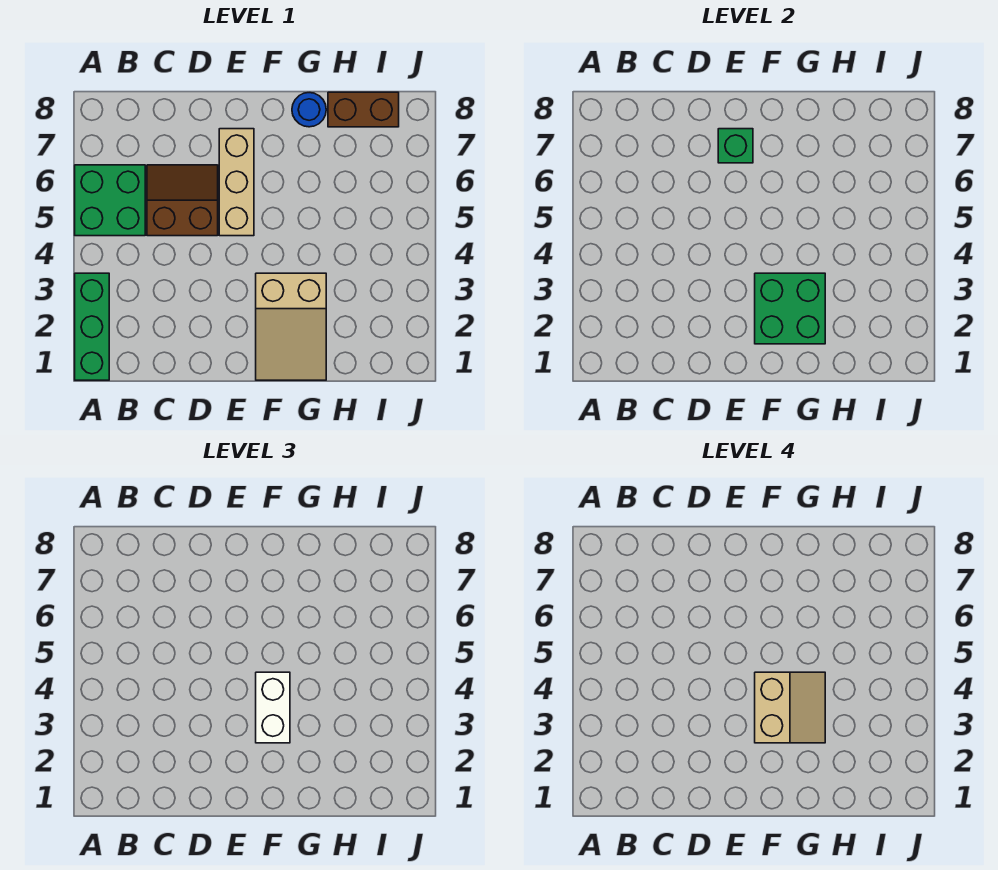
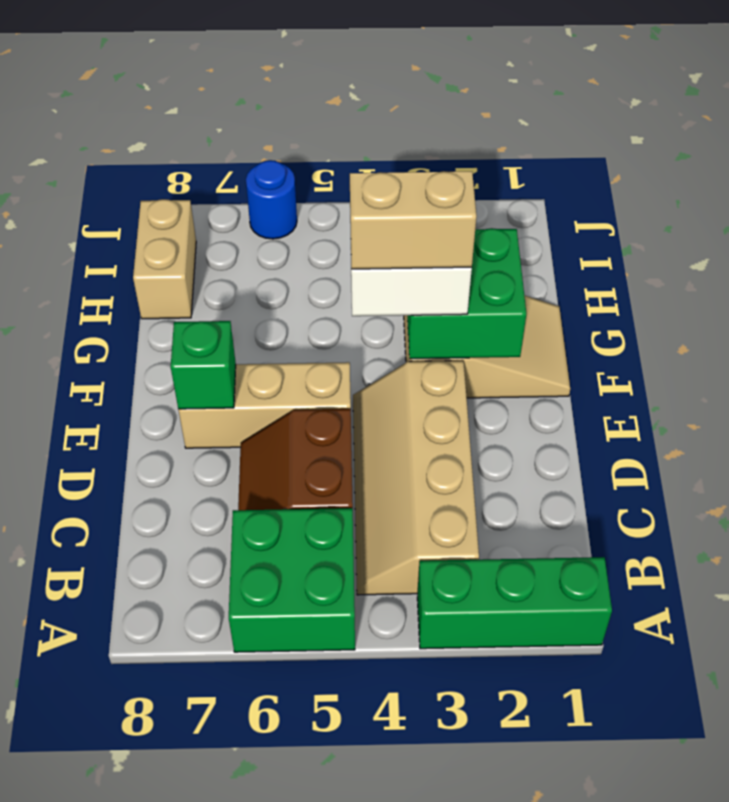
none -> tan 2x4 slope [353,361,479,595]
blue 1x1 round brick [292,93,326,127] -> blue 1x1 round brick moved to [246,160,297,239]
brown 1x2 brick [328,92,399,127] -> tan 1x2 brick [133,199,196,319]

